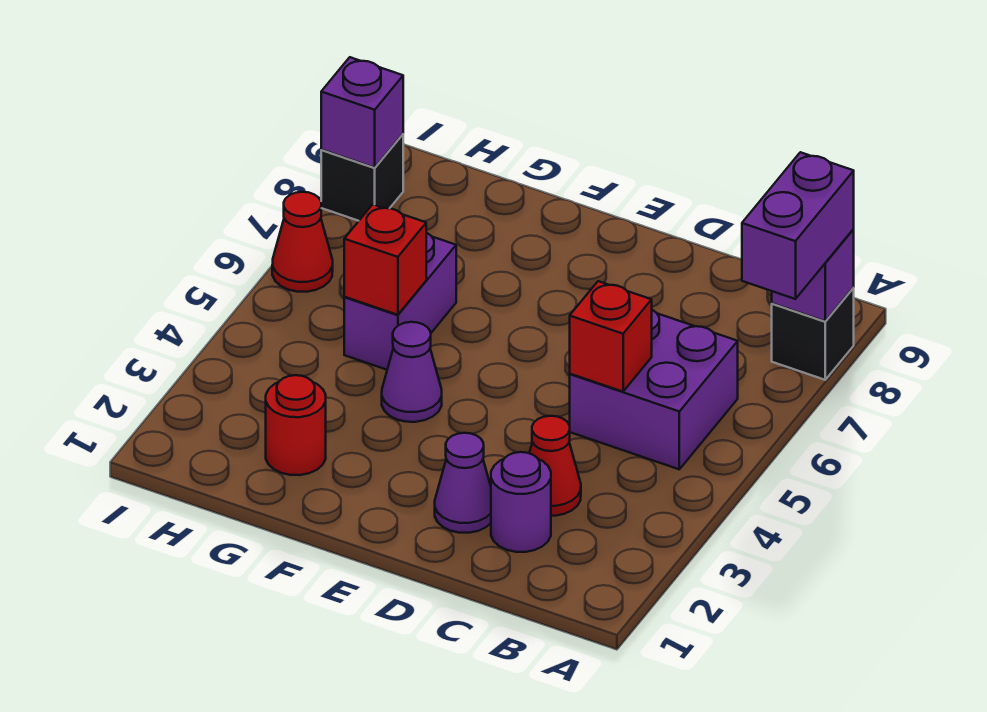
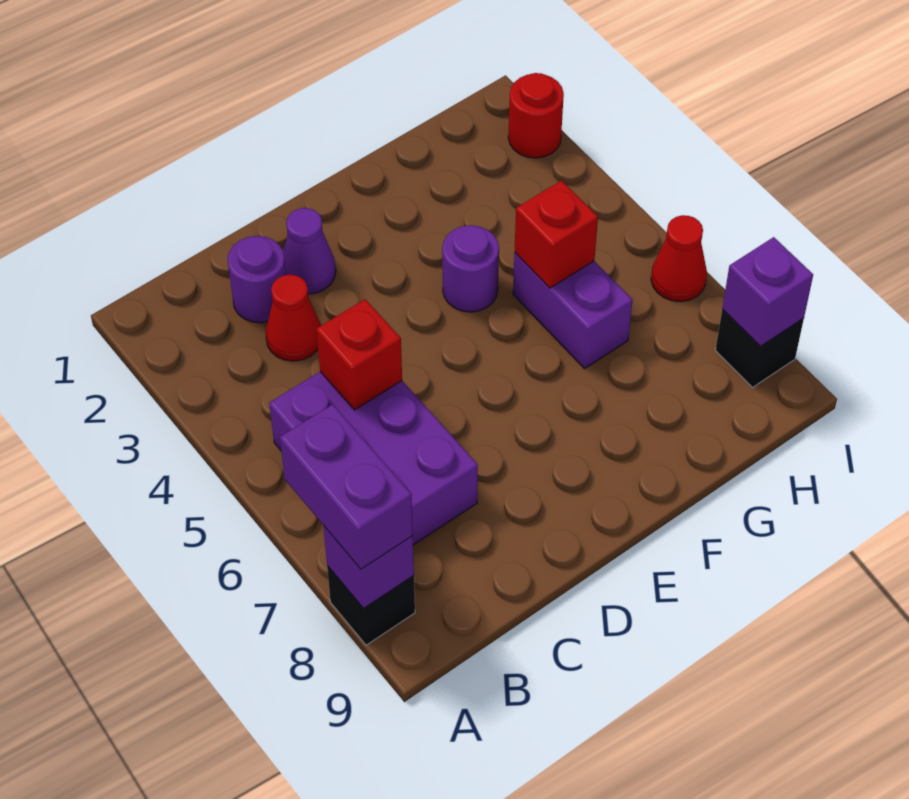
purple 2x2 brick [570,310,738,469] -> purple 2x3 brick [269,372,478,545]
purple 1x1 cone [382,322,442,422] -> purple 1x1 round brick [442,225,499,312]
red 1x1 round brick [266,375,326,475] -> red 1x1 round brick moved to [508,73,564,158]

